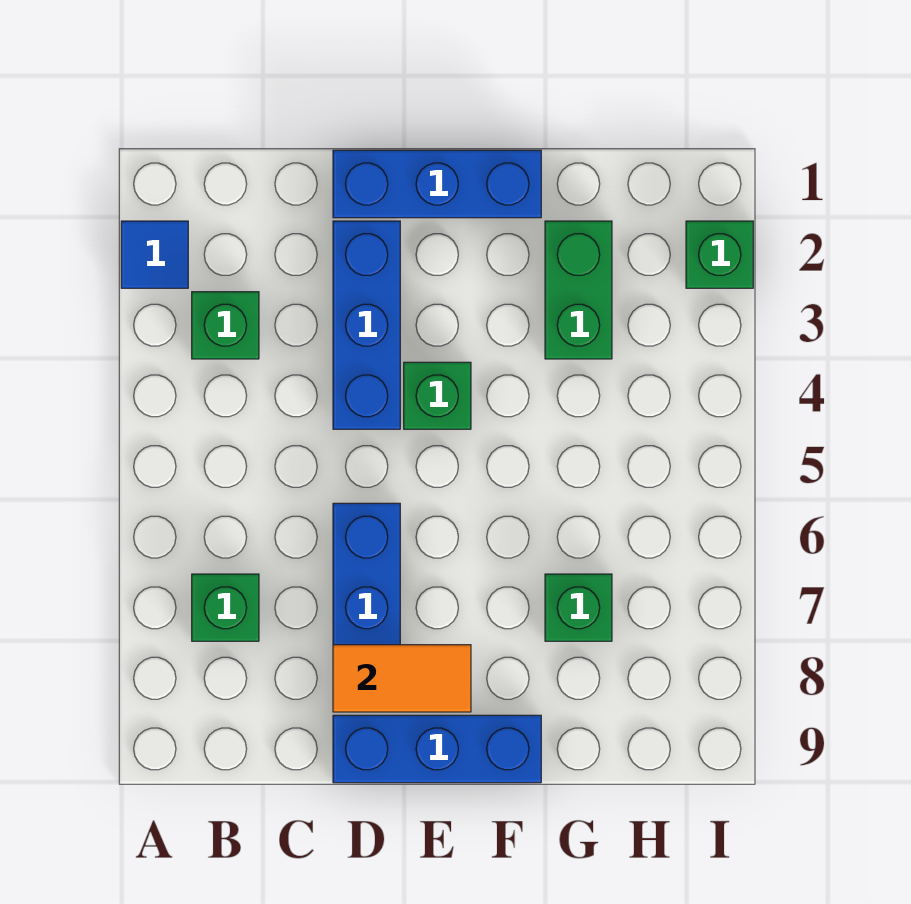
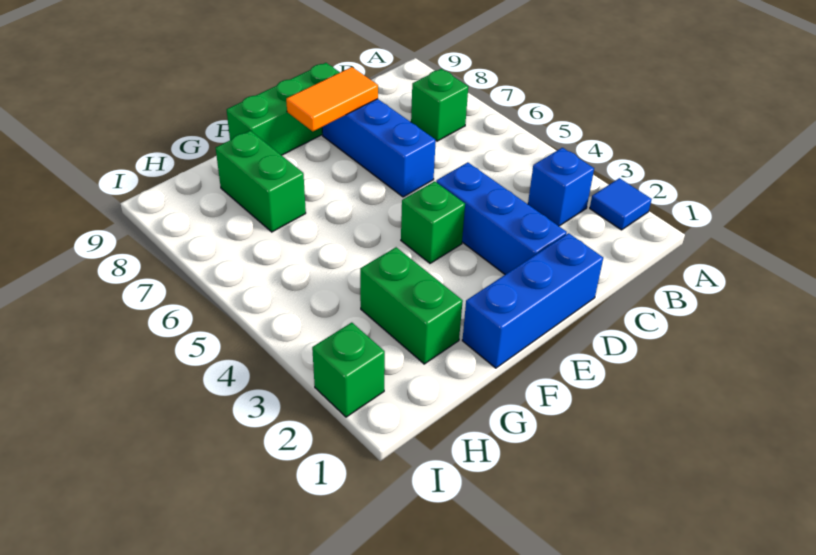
green 1x1 brick [192,292,259,359] -> blue 1x1 brick [528,148,594,226]
blue 1x3 brick [333,715,541,783] -> green 1x3 brick [227,63,340,155]
green 1x1 brick [545,574,612,641] -> green 1x2 brick [216,131,306,232]

